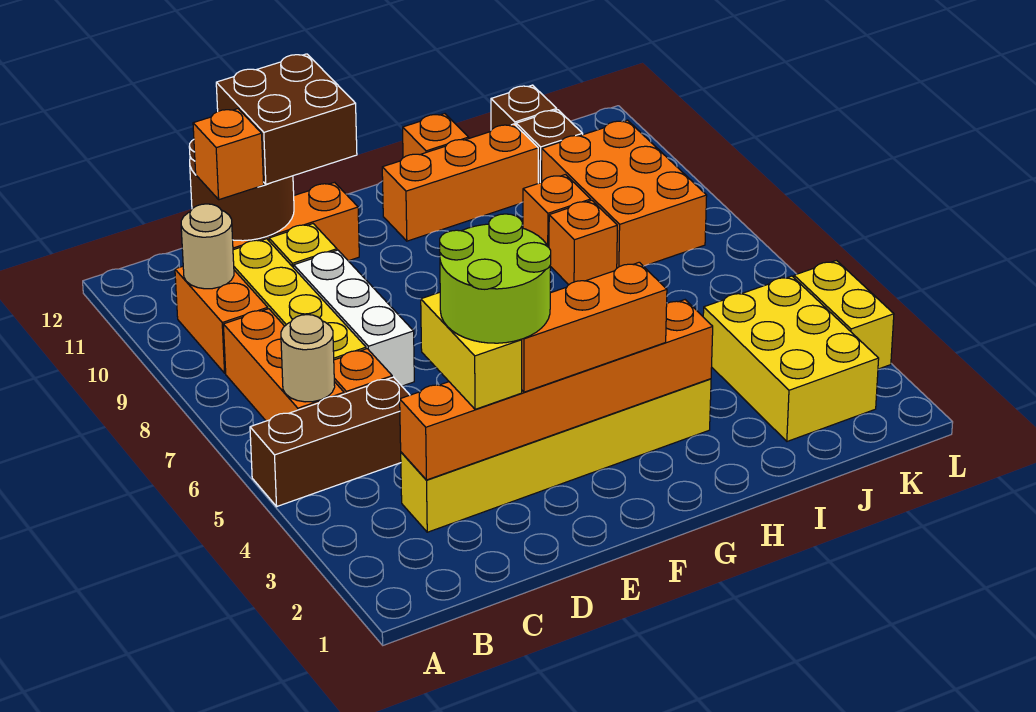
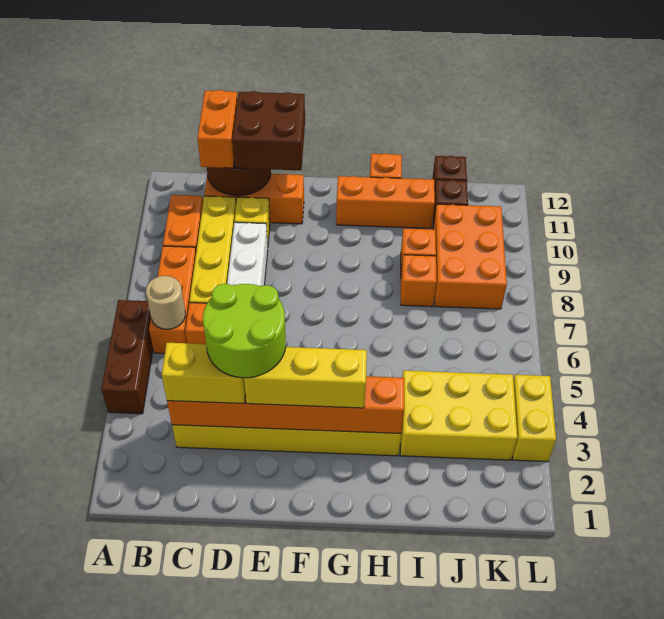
brown 1x3 brick [250,377,409,506] -> brown 1x3 brick turned to [101,300,153,414]
tan 1x1 round brick [181,204,234,289] -> none
orange 1x1 brick [193,109,264,200] -> orange 1x2 brick [197,90,237,168]
yellow 1x2 brick [421,292,522,409] -> yellow 1x2 brick turned to [162,343,246,404]
orange 1x3 brick [521,262,667,392] -> yellow 1x3 brick [244,347,367,408]
yellow 2x3 brick [703,276,879,441] -> yellow 2x3 brick turned to [400,370,517,460]

